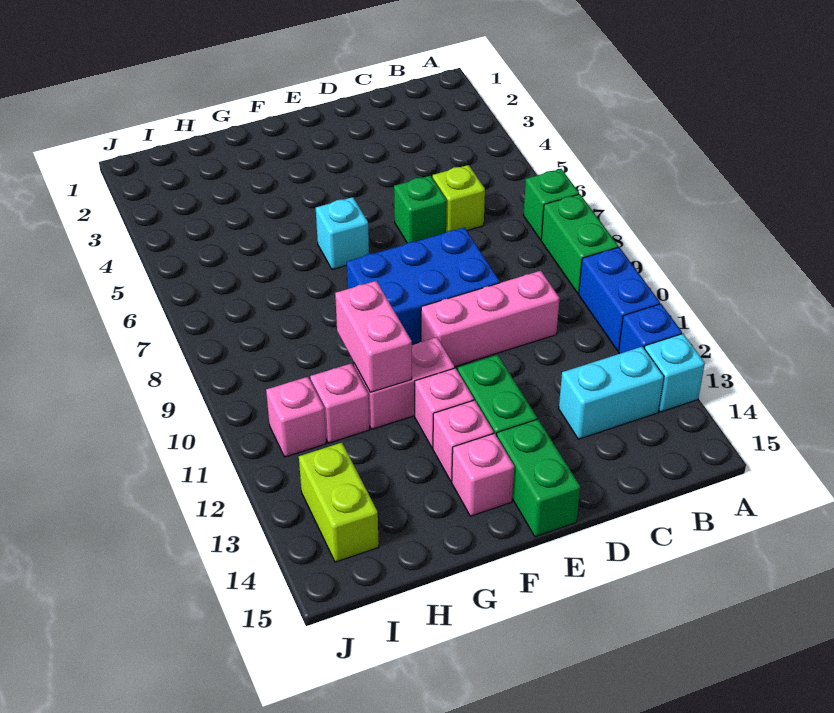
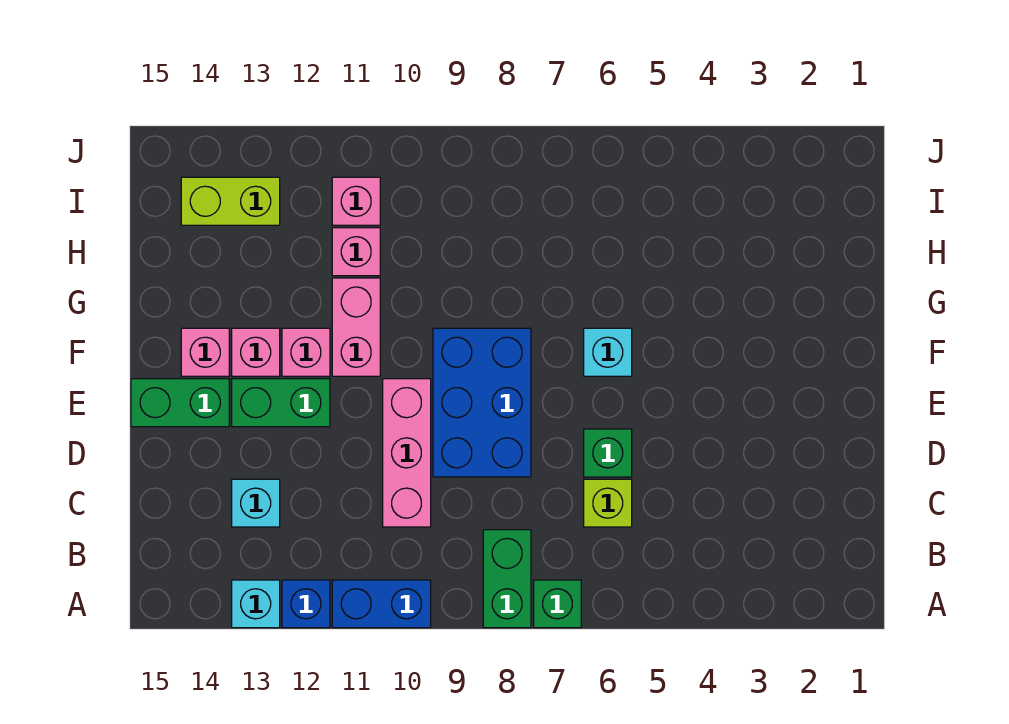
green 1x2 brick [541,194,618,294] -> green 1x2 brick turned to [483,530,531,628]
cyan 1x2 brick [559,346,664,439] -> cyan 1x1 brick [232,479,280,527]
pink 1x2 brick [335,281,412,392] -> none

